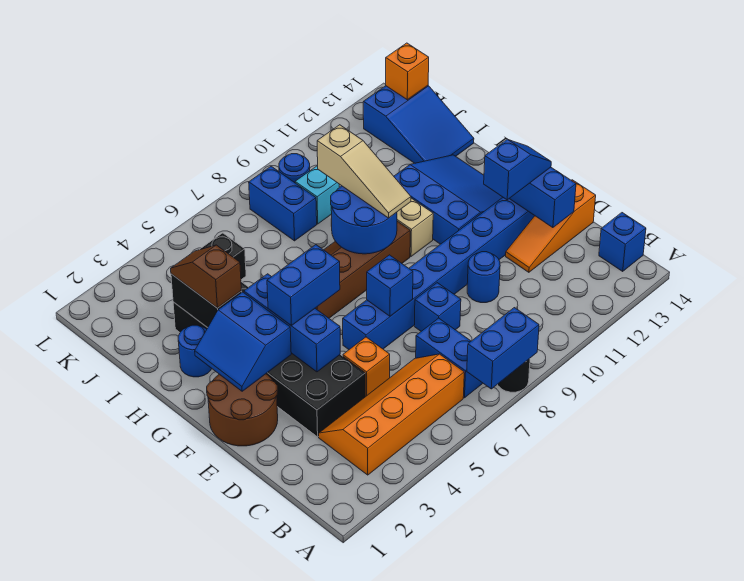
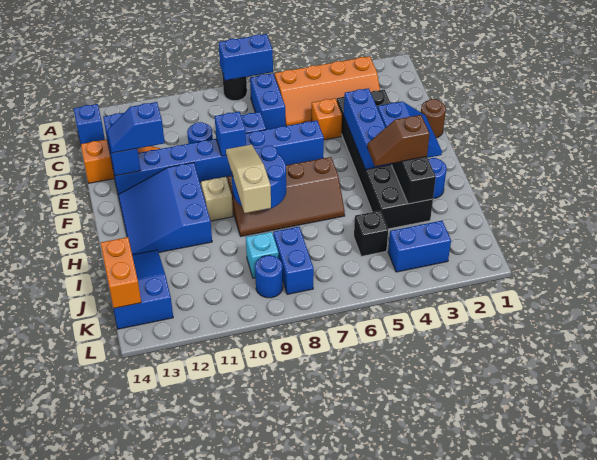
brown 2x2 round brick [207,374,278,446] -> brown 1x1 round brick [421,99,446,138]
blue 1x1 brick [367,255,413,316] -> blue 1x1 brick moved to [215,112,246,156]
blue 1x2 brick [267,245,340,326] -> blue 1x2 brick moved to [388,221,451,272]
brown 1x2 slope [171,245,241,308] -> brown 1x2 slope turned to [367,115,430,166]
orange 1x1 brick [386,43,429,100] -> orange 1x2 brick [101,237,141,308]

